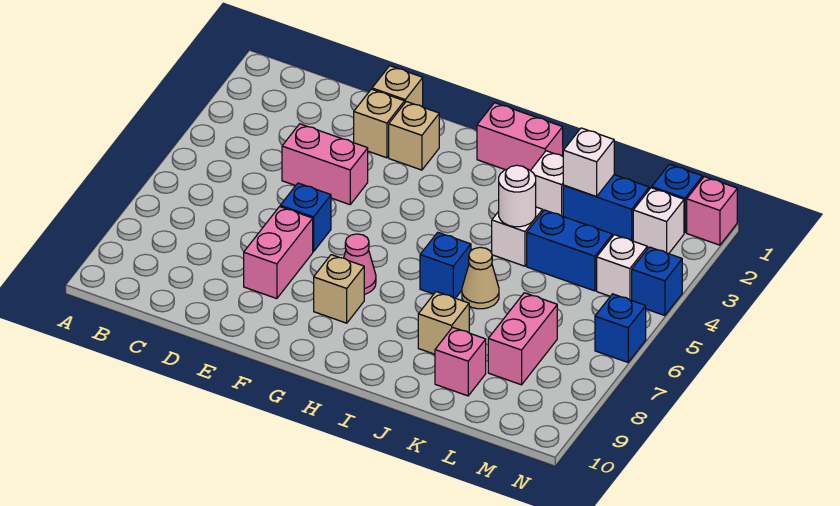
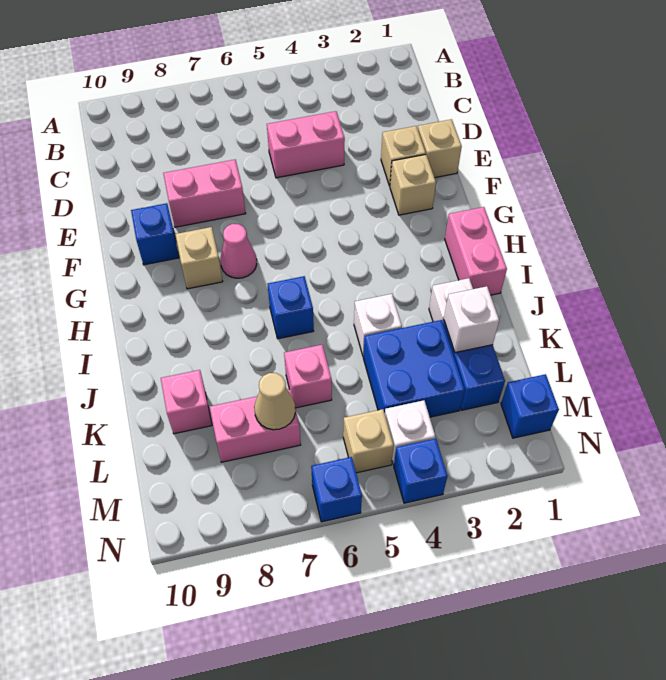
pink 1x2 brick [282,124,368,205] -> pink 1x2 brick turned to [267,111,345,178]
blue 1x1 brick [280,183,331,252] -> blue 1x1 brick moved to [131,203,179,265]
white 1x1 round brick [499,165,536,227] -> none
tan 1x1 cone [462,247,499,309] -> tan 1x1 cone moved to [254,373,295,430]
tan 1x1 brick [418,292,469,354] -> tan 1x1 brick moved to [343,409,394,473]
blue 1x2 brick [527,210,612,291] -> blue 2x2 brick [363,320,465,417]
white 1x1 brick [633,188,684,254] -> none
pink 1x1 brick [687,177,737,245] -> pink 1x1 brick moved to [284,345,332,408]

